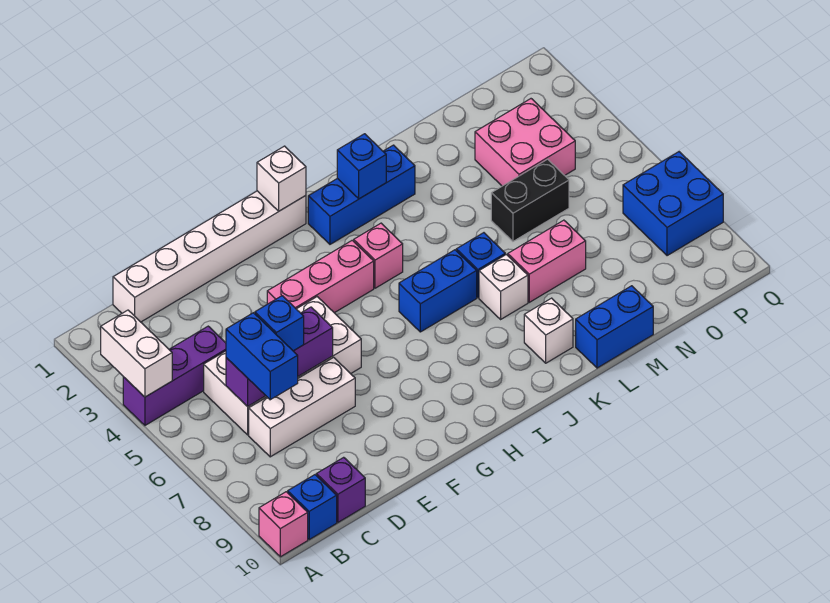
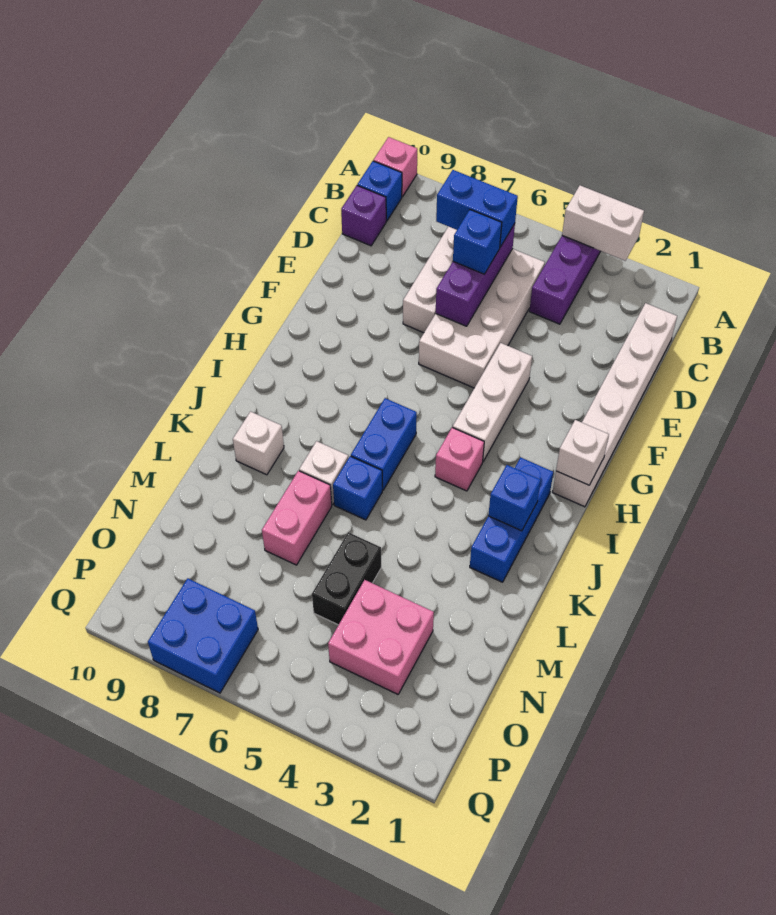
pink 1x3 brick [267,240,374,313] -> white 1x3 brick [453,343,532,461]
blue 1x2 brick [576,286,653,368] -> none

